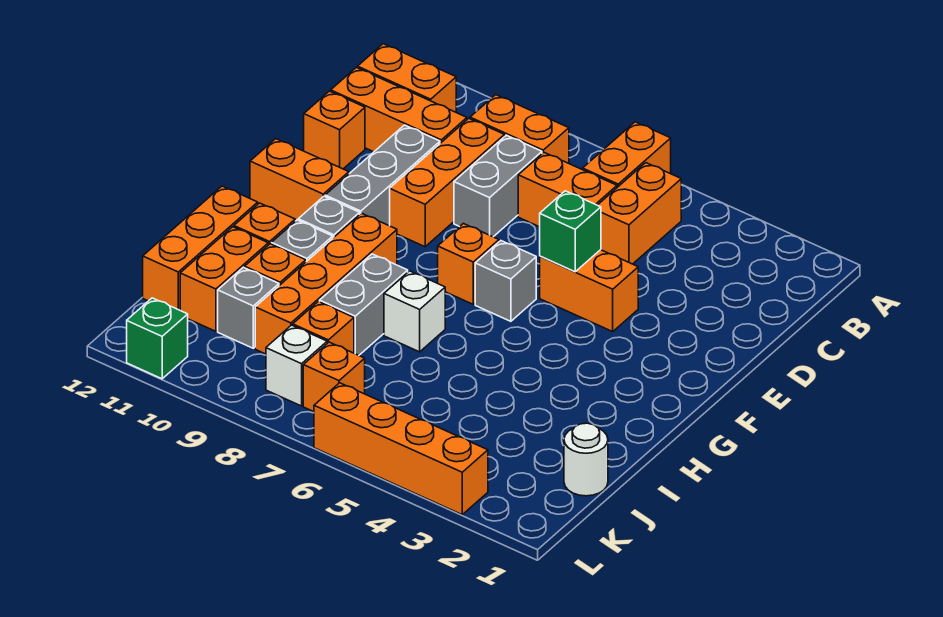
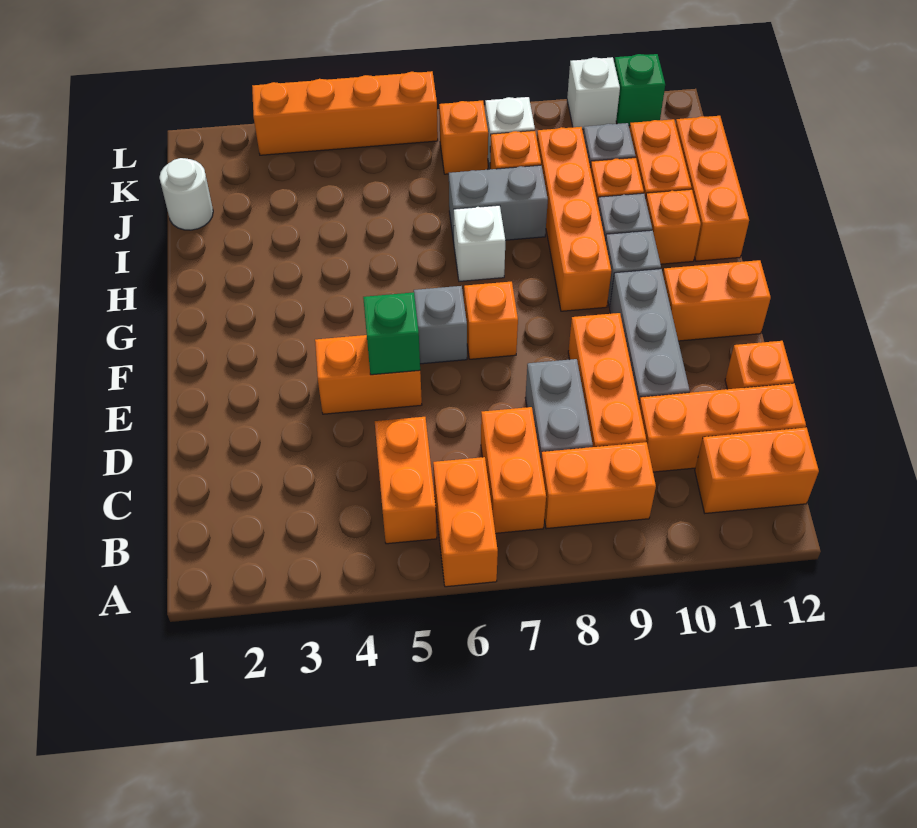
orange 1x2 brick [518,152,617,227] -> orange 1x2 brick turned to [481,407,546,533]
grey 1x2 brick [320,254,408,355] -> grey 1x2 brick turned to [449,165,548,242]
none -> white 1x1 brick [567,57,620,129]

